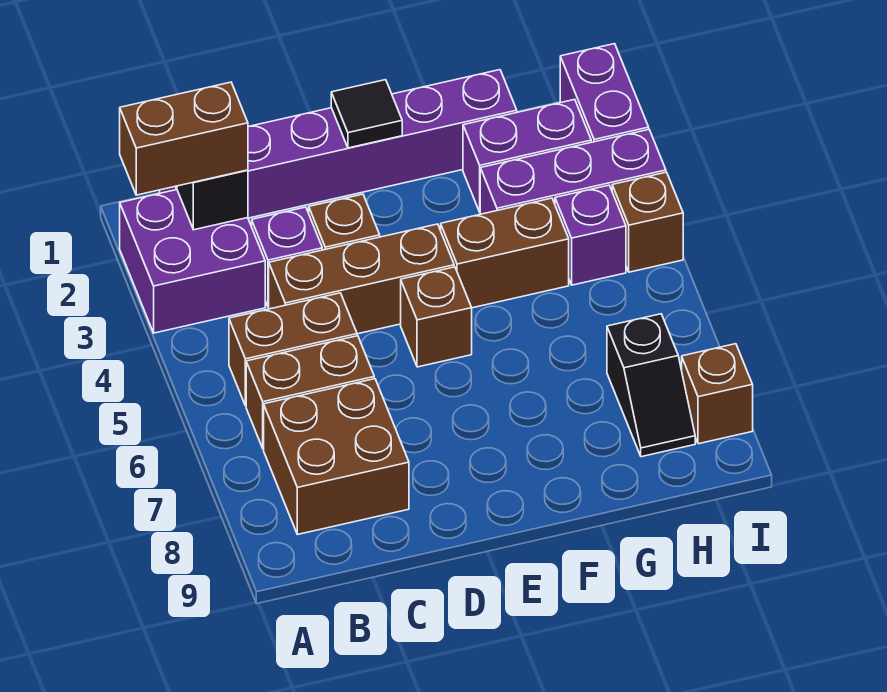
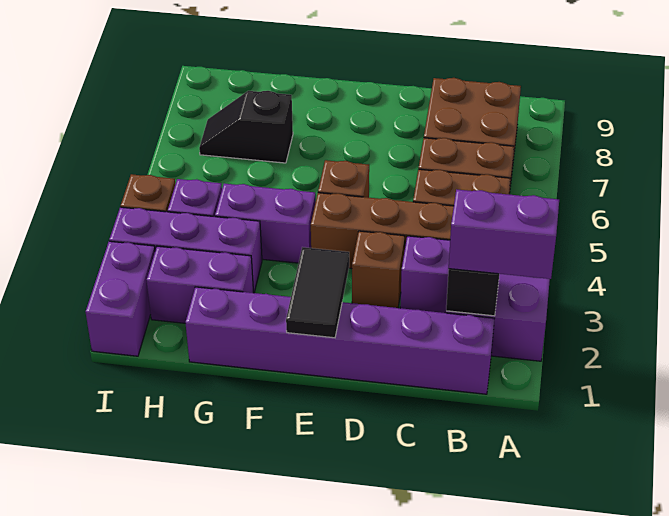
brown 1x2 brick [120,82,248,195] -> purple 1x2 brick [449,189,559,279]
black 1x1 tile [331,80,402,148] -> black 1x2 tile [286,247,349,338]
brown 1x2 brick [441,198,569,308] -> purple 1x2 brick [215,183,316,263]
black 1x2 slope [607,314,695,457] -> black 1x2 slope turned to [199,91,293,163]
brown 1x1 brick [682,344,753,444] -> none

